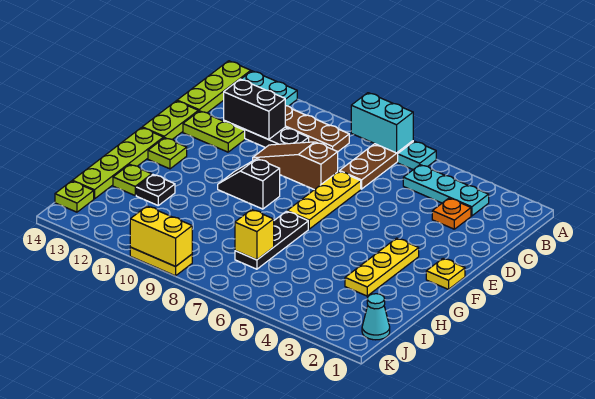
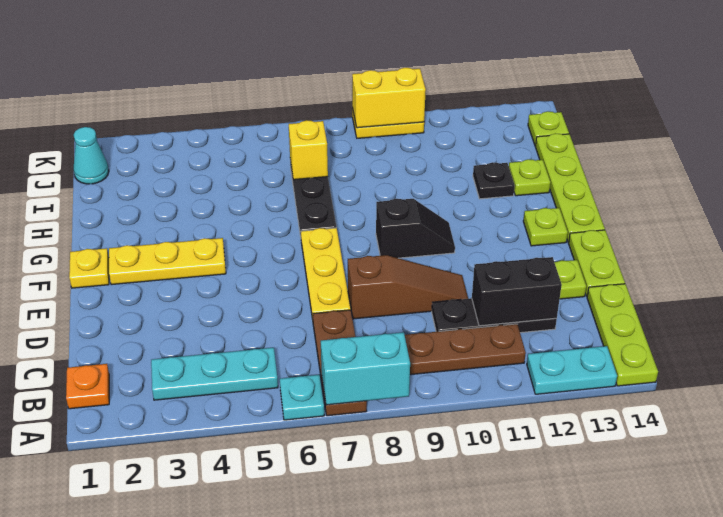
orange 1x1 plate [432,198,471,229] -> orange 1x1 plate moved to [66,364,109,409]
yellow 1x3 plate [345,238,419,296] -> yellow 1x3 plate turned to [109,238,226,285]

